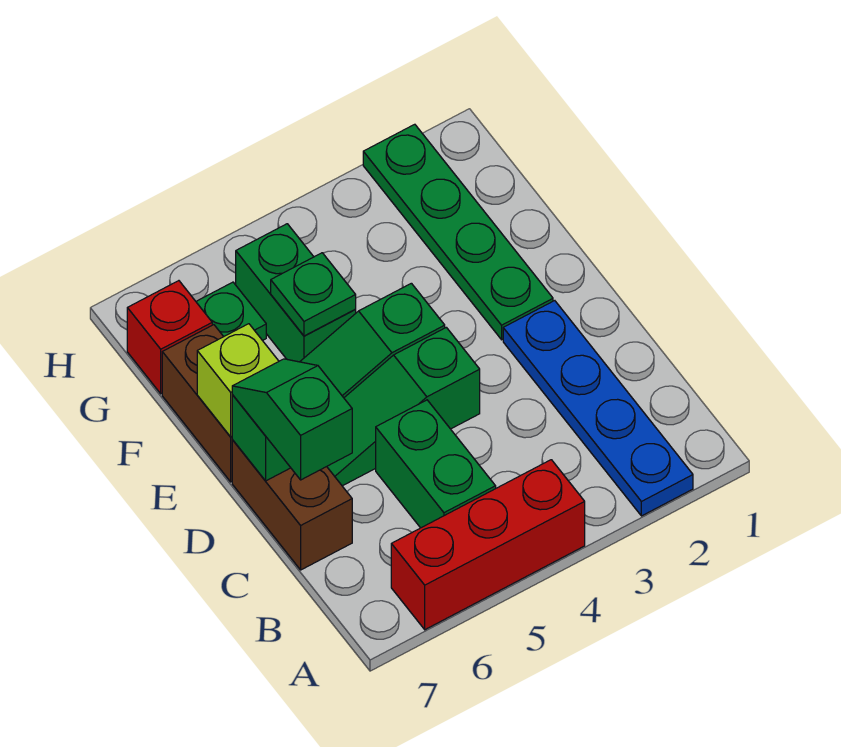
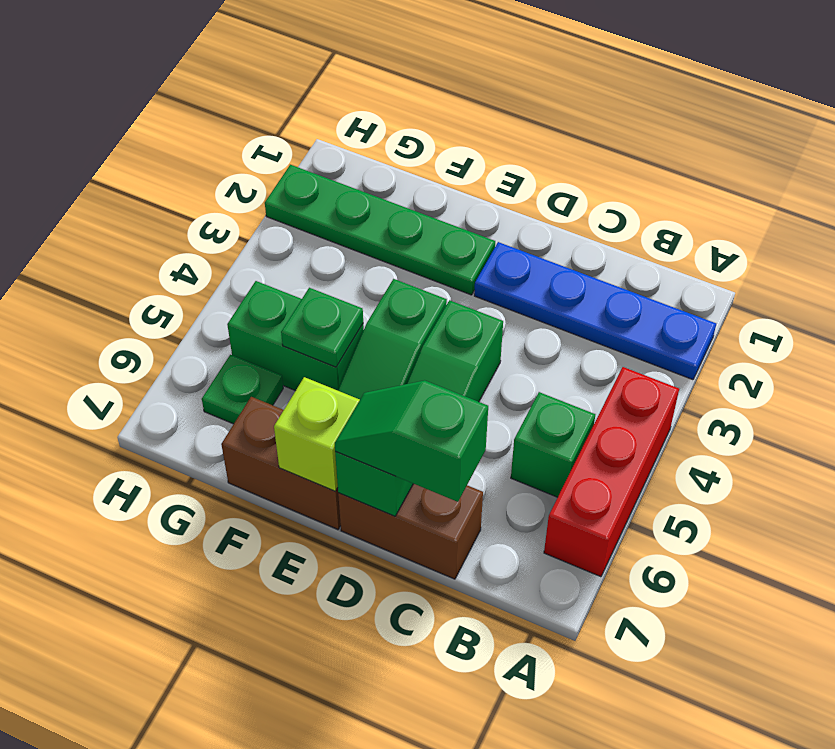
green 1x2 brick [376,400,496,528] -> green 1x1 brick [511,392,595,497]
red 1x1 brick [127,281,212,394] -> none

